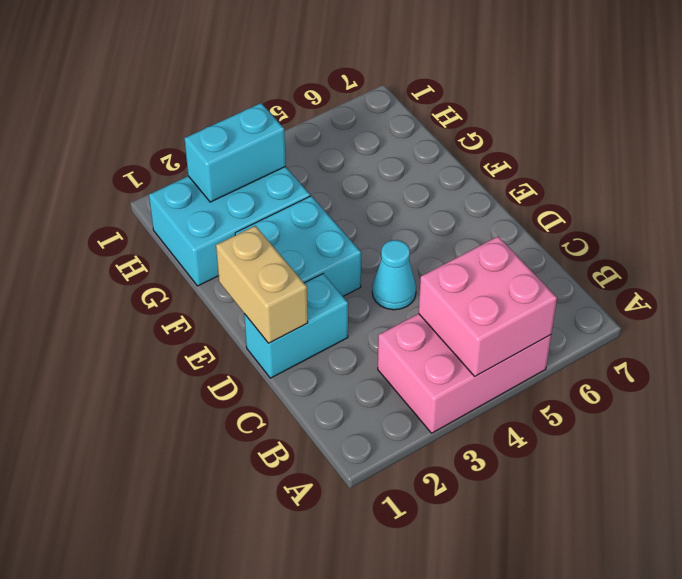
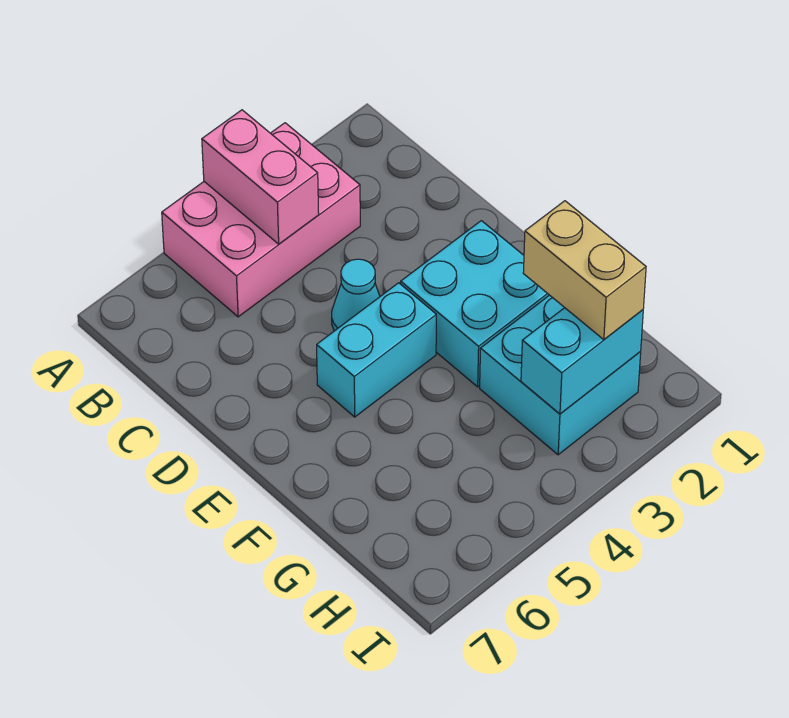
pink 2x2 brick [419,236,557,376] -> pink 1x2 brick [202,110,319,244]
cyan 1x2 brick [244,274,348,378] -> cyan 1x2 brick moved to [317,283,436,417]
tan 1x2 brick [216,226,308,343] -> tan 1x2 brick moved to [523,201,646,340]
cyan 2x3 brick [149,167,310,286] -> cyan 2x2 brick [480,295,641,455]

